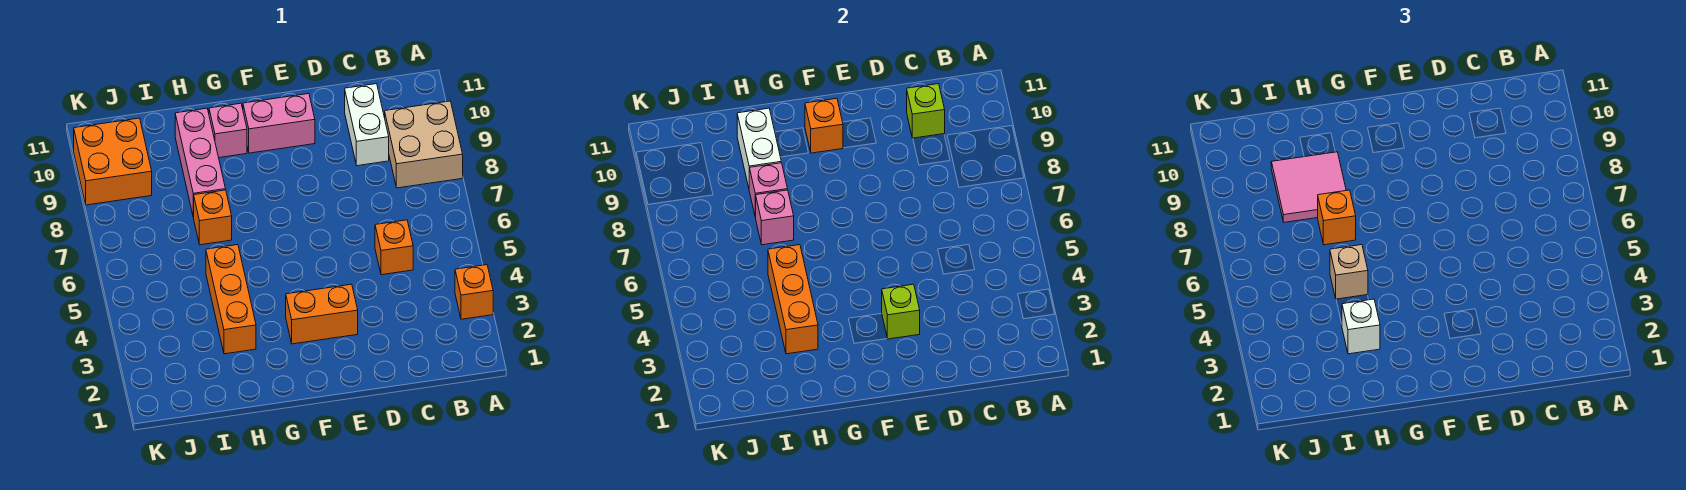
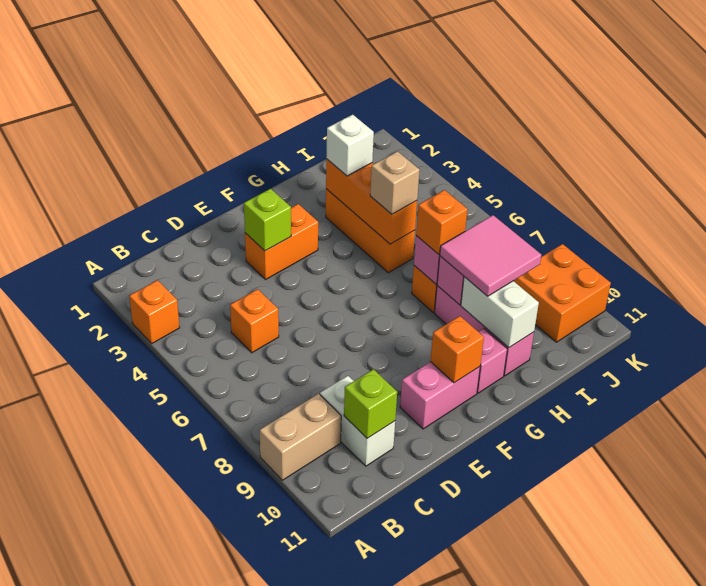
tan 2x2 brick [385,101,463,188] -> tan 1x2 brick [260,394,341,480]

